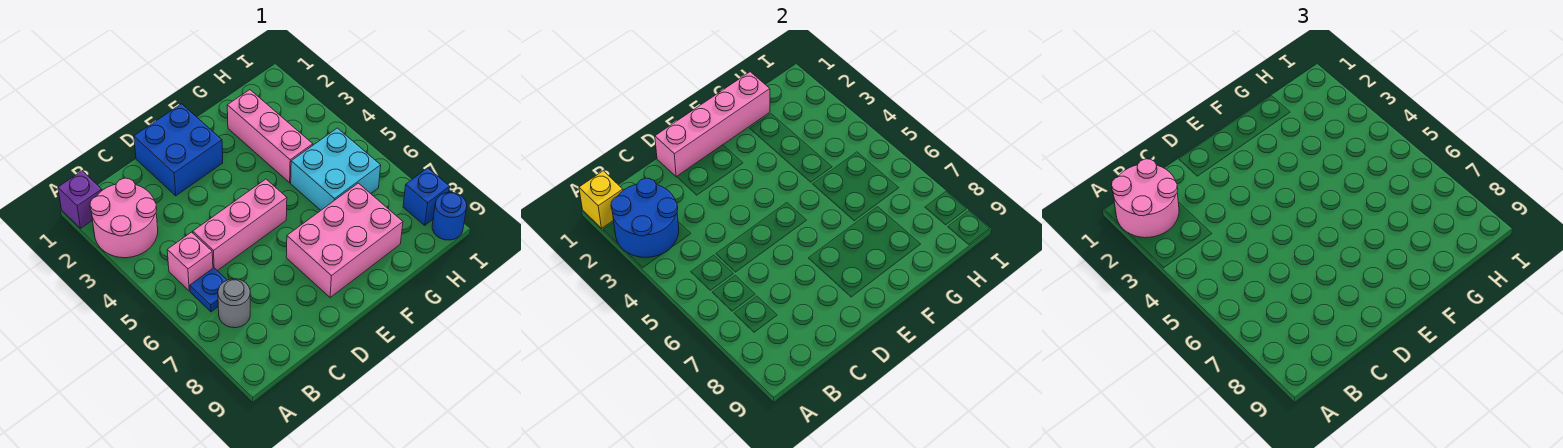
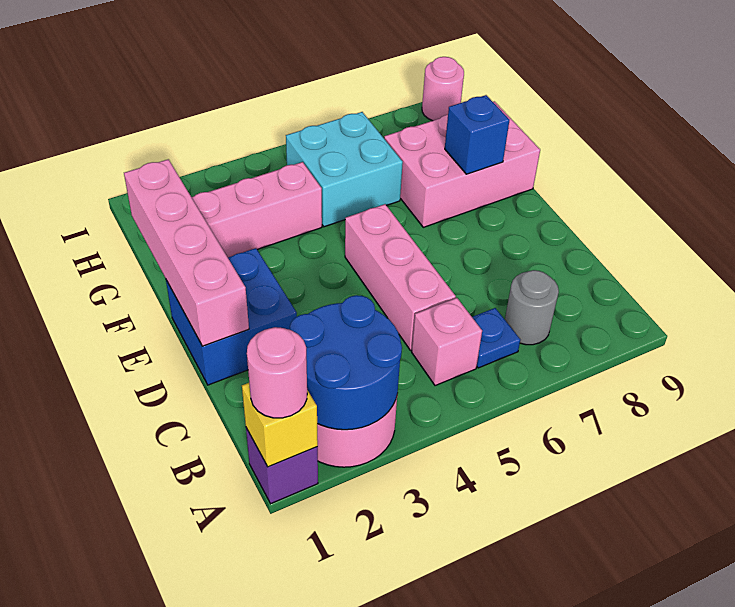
pink 2x2 round brick [1112,159,1179,238] -> pink 1x1 round brick [247,327,307,418]
pink 2x3 brick [286,183,403,298] -> pink 2x3 brick turned to [384,101,540,227]
blue 1x1 brick [403,168,450,225] -> blue 1x1 brick moved to [445,95,509,174]
blue 1x1 round brick [432,192,467,240] -> pink 1x1 round brick [422,57,464,121]

